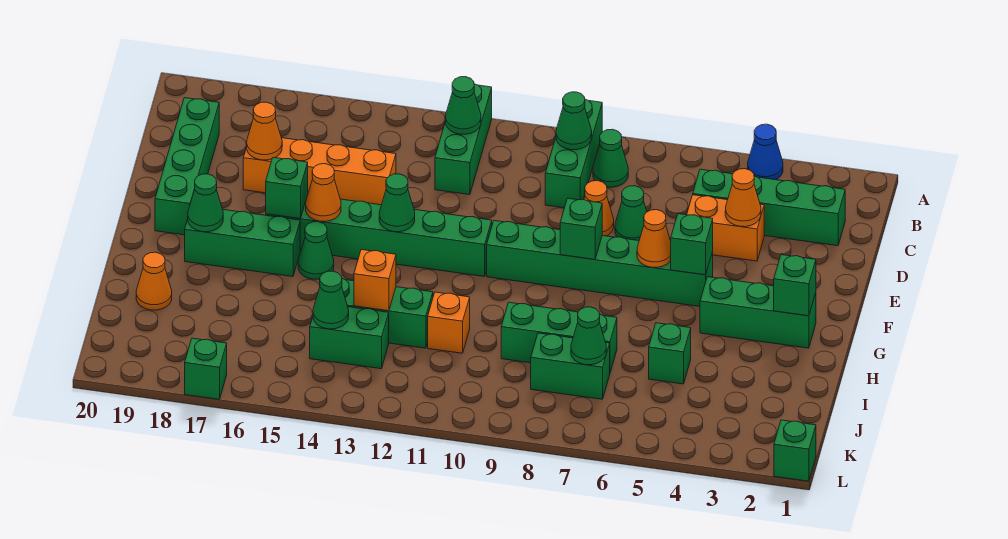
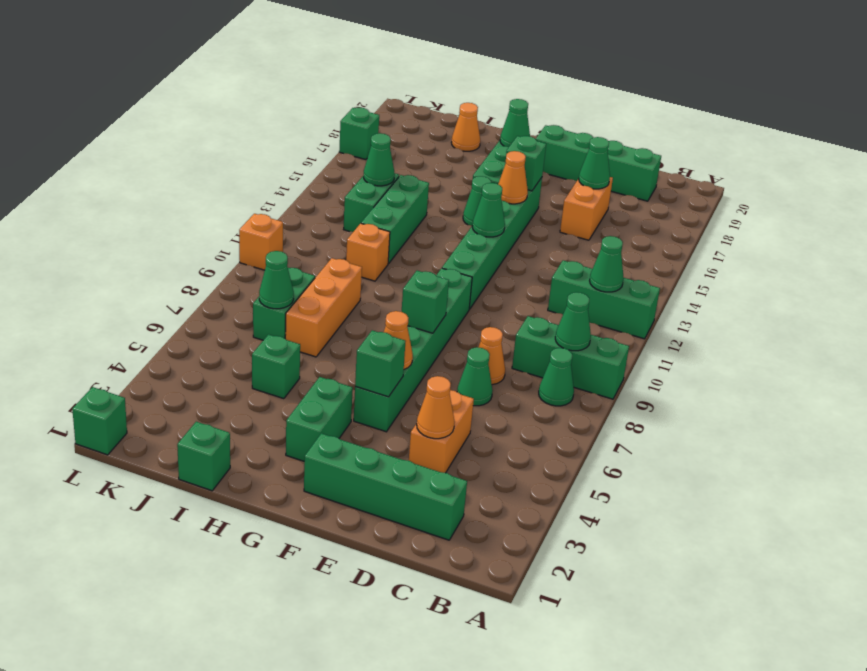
blue 1x1 cone [748,124,783,180] -> none
green 1x4 brick [693,169,845,246] -> green 1x4 brick turned to [304,433,467,540]
orange 1x4 brick [243,138,396,205] -> orange 1x2 brick [560,177,613,240]
orange 1x1 cone [247,102,282,160] -> green 1x1 cone [579,137,610,189]
green 1x3 brick [700,277,816,348] -> green 1x2 brick [286,377,353,461]
green 1x1 brick [774,255,816,316] -> green 1x1 brick moved to [177,422,230,491]
green 1x3 brick [501,302,617,372] -> orange 1x3 brick [285,258,362,357]
orange 1x1 brick [354,250,396,311] -> orange 1x1 brick moved to [239,214,283,270]

